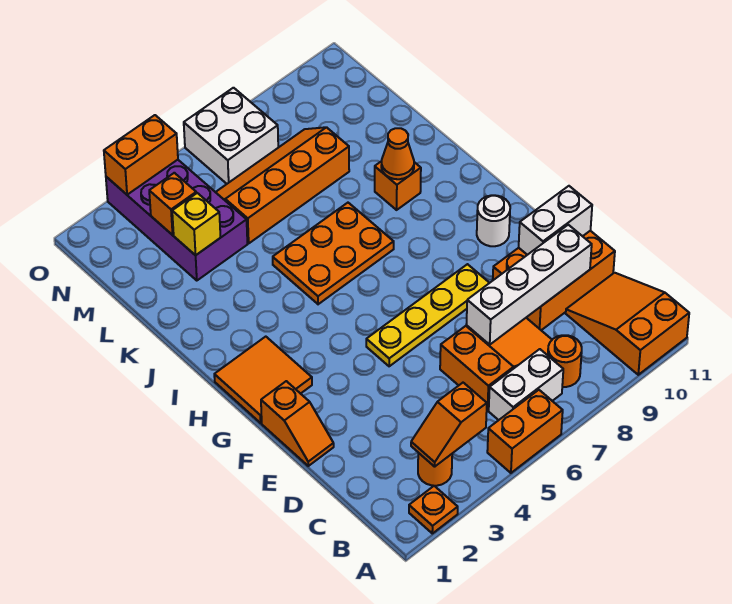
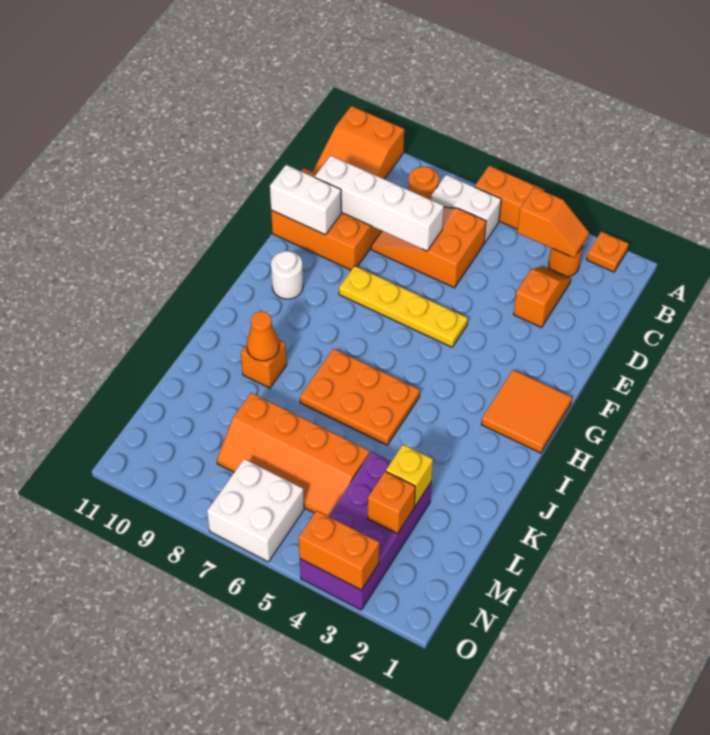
orange 1x2 slope [261,381,334,466] -> orange 1x2 slope moved to [514,266,571,327]

